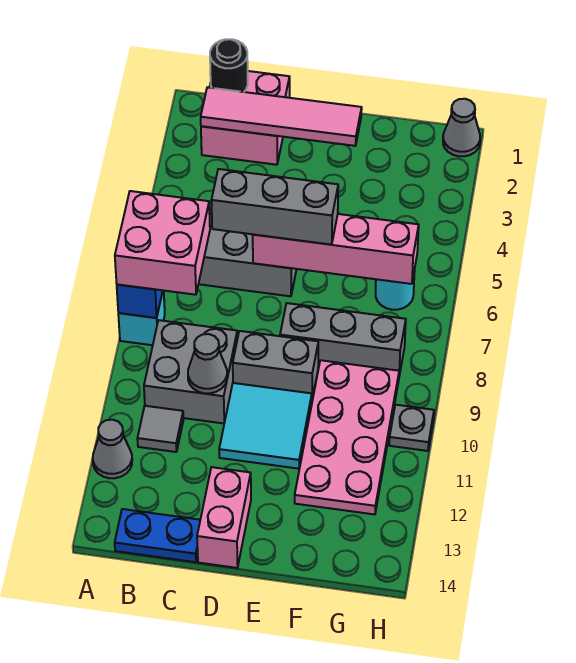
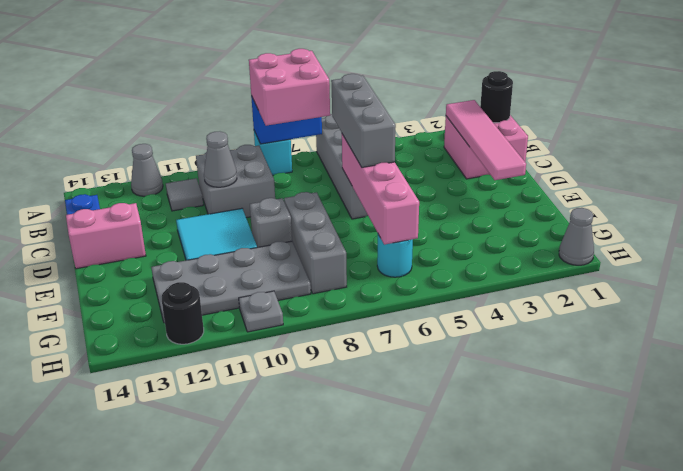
grey 1x2 brick [233,331,318,399] -> grey 1x1 brick [250,198,292,247]
pink 2x4 plate [295,360,399,514] -> grey 2x4 plate [151,241,311,323]
none -> black 1x1 round brick [162,282,204,344]

